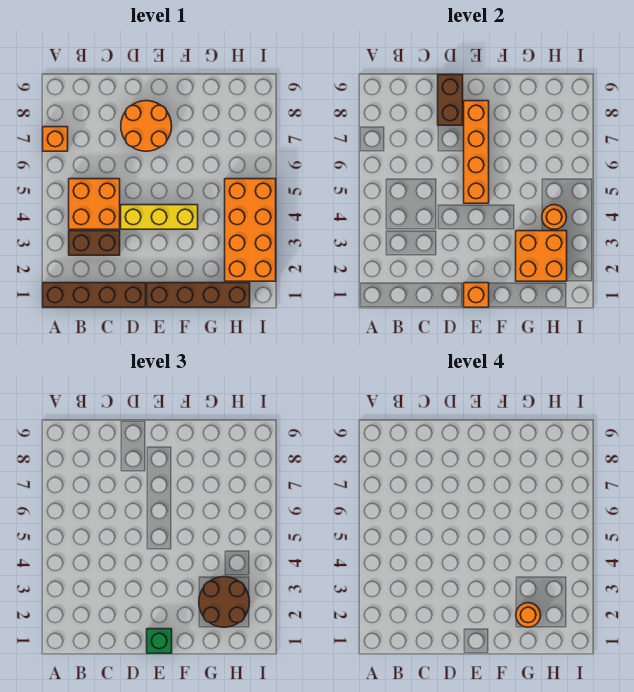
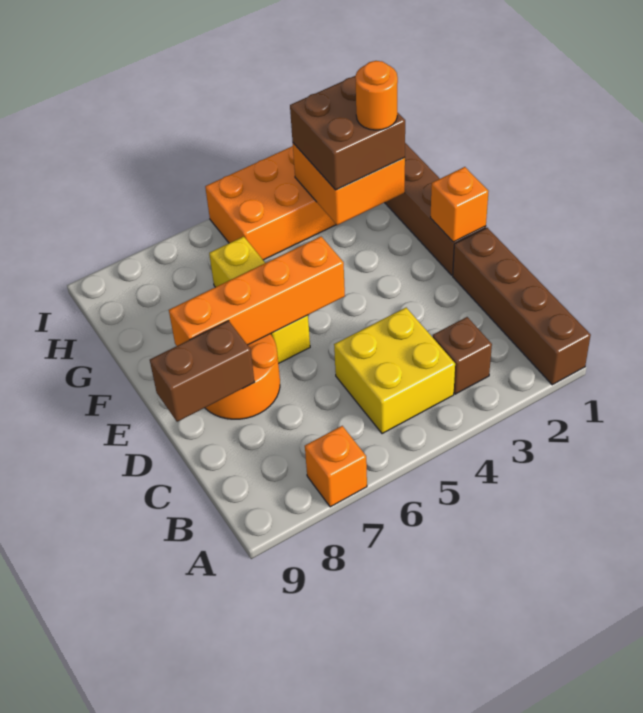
brown 1x2 brick [69,231,120,255] -> brown 1x1 brick [433,317,492,394]
orange 2x2 brick [69,179,120,229] -> yellow 2x2 brick [334,308,455,434]
yellow 1x3 brick [121,205,198,229] -> yellow 1x3 brick moved to [209,237,310,364]
green 1x1 brick [147,629,172,653] -> none
brown 2x2 round brick [199,577,250,627] -> brown 2x2 brick [290,76,405,190]
orange 1x1 round brick [542,205,566,229] -> none

